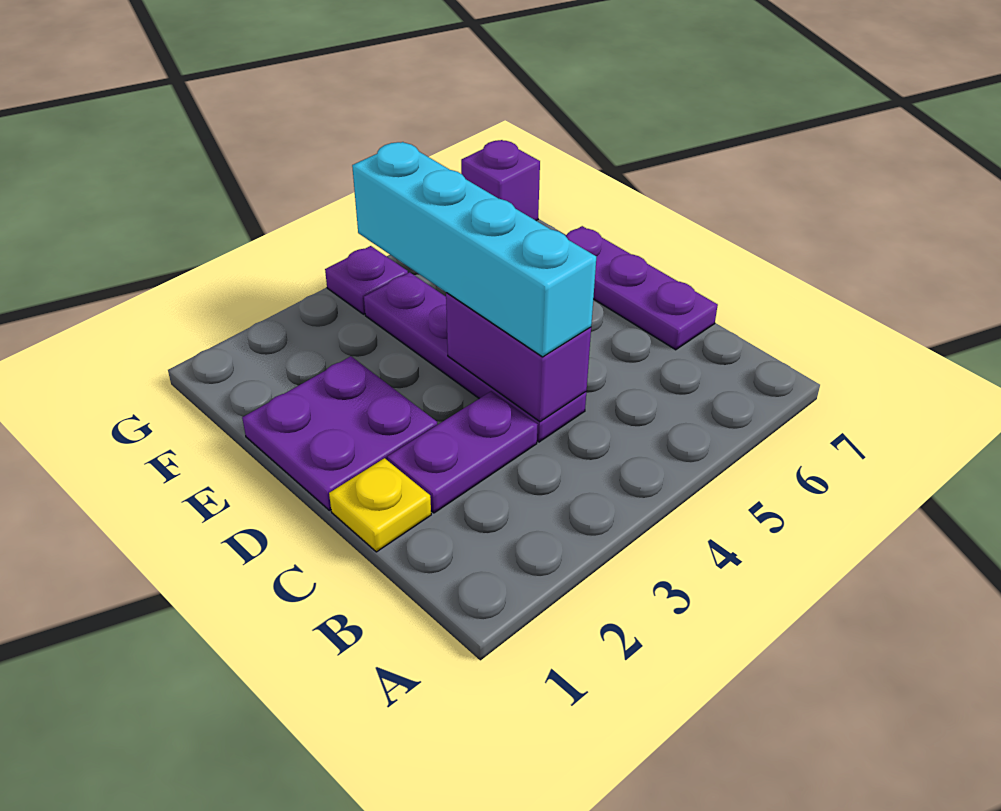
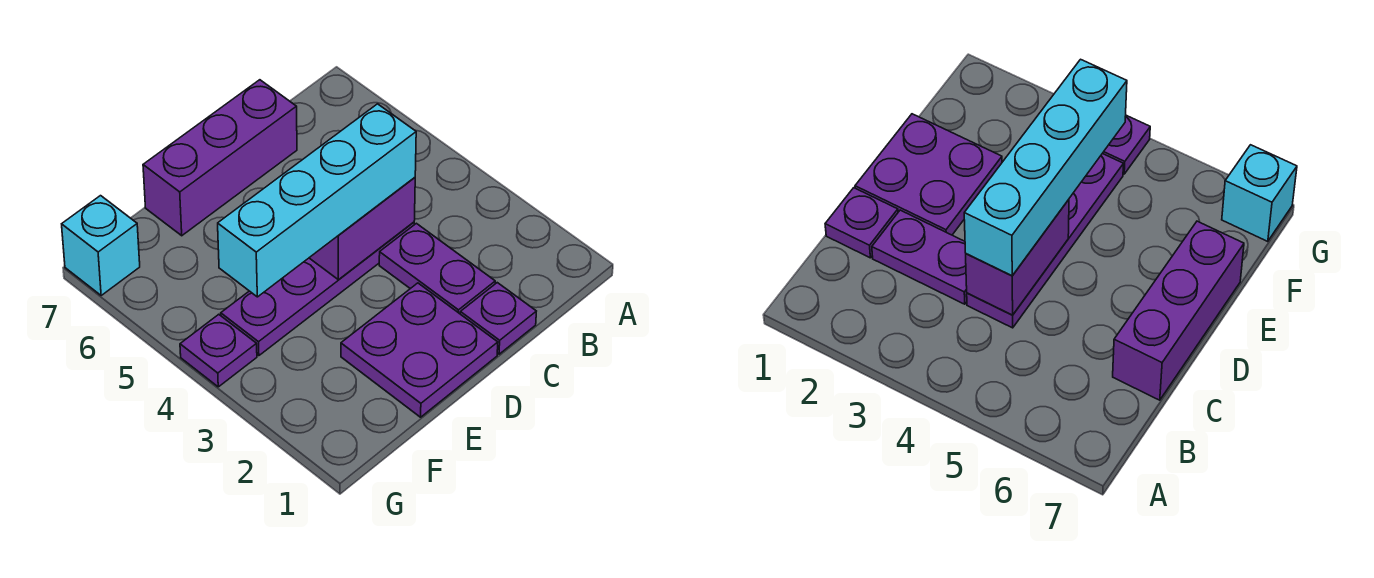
yellow 1x1 plate [329,458,431,552] -> purple 1x1 plate [460,283,536,354]
purple 1x3 plate [565,226,718,350] -> purple 1x3 brick [143,80,297,236]
purple 1x1 brick [461,140,540,220] -> cyan 1x1 brick [62,196,140,295]

